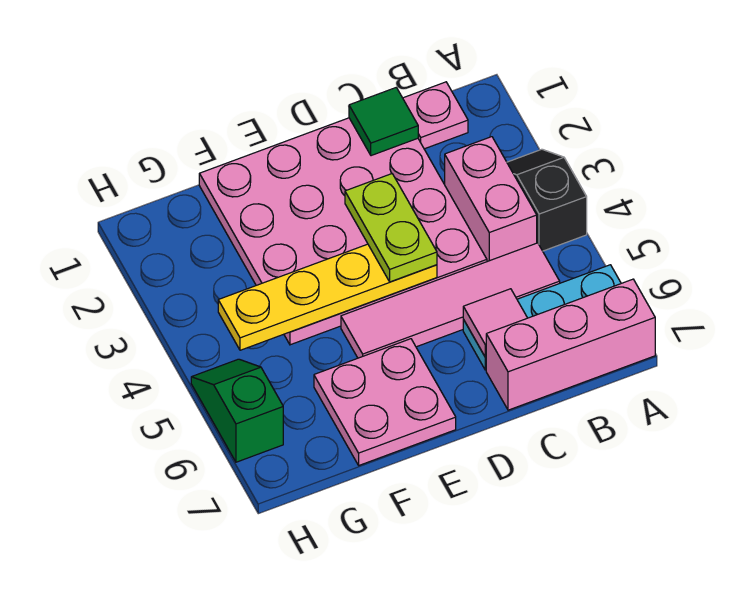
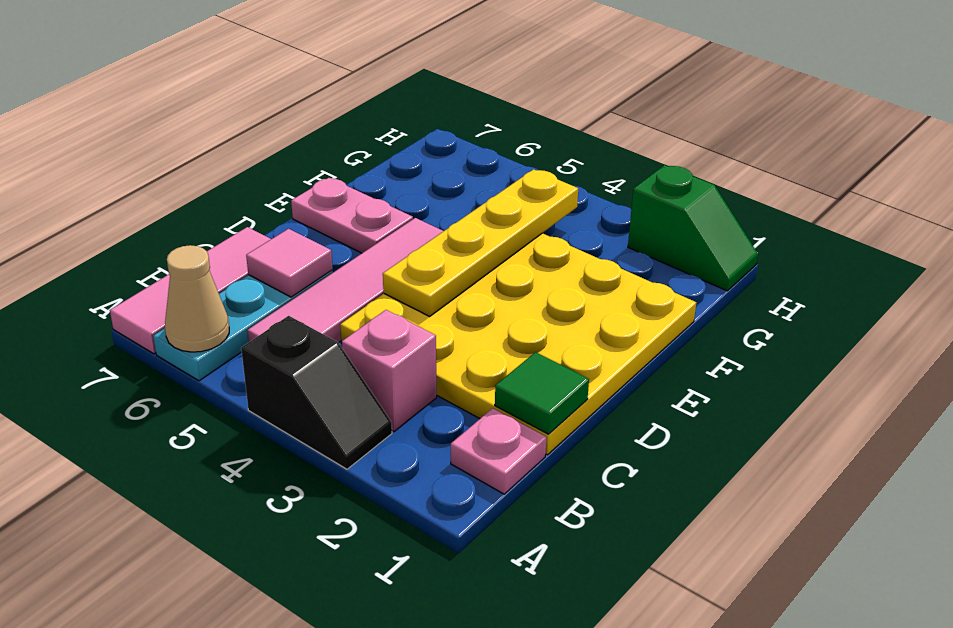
none -> tan 1x1 cone [165,245,229,352]
pink 1x3 brick [486,279,655,410] -> pink 1x3 tile [110,227,271,354]
pink 1x2 brick [445,137,537,262] -> pink 1x1 brick [342,310,436,432]
pink 4x4 plate [199,118,487,345] -> yellow 4x4 plate [340,233,696,455]
lime 1x2 plate [345,174,437,282] -> none
pink 2x2 plate [314,339,456,465] -> pink 1x2 plate [291,178,413,253]
green 1x2 slope [191,359,283,462] -> green 1x2 slope moved to [628,165,758,291]

